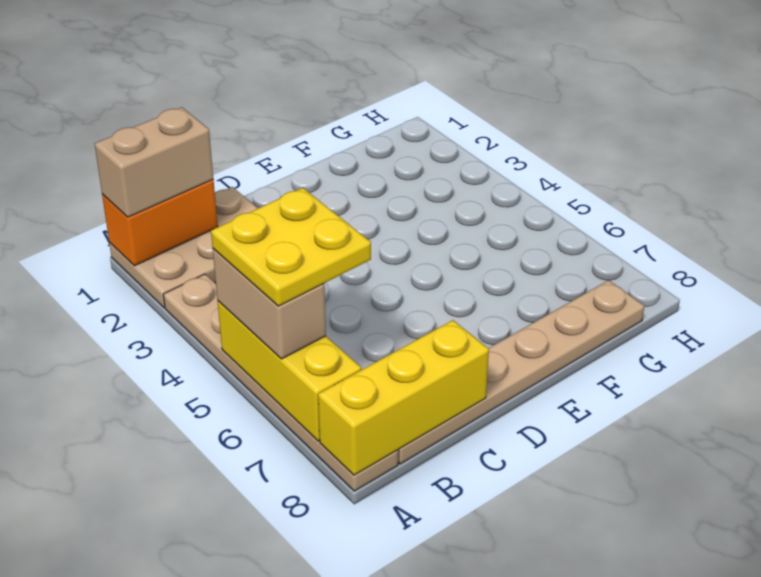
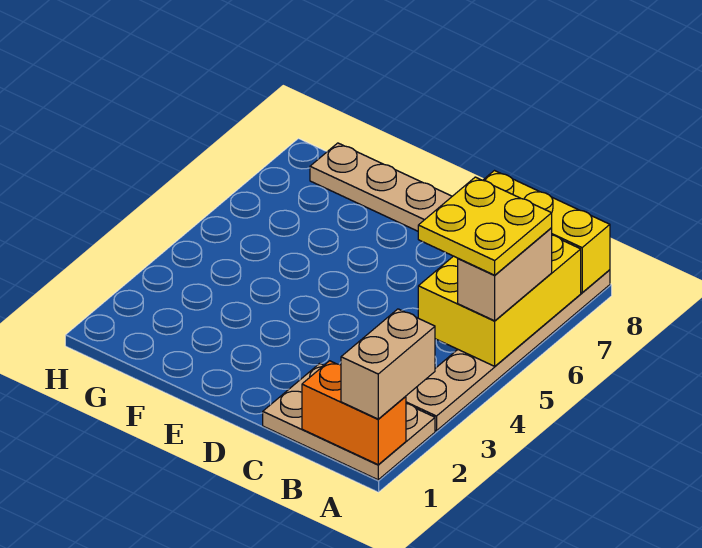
tan 1x2 brick [95,107,213,217] -> tan 1x2 brick turned to [341,309,435,419]
yellow 1x3 brick [218,301,361,441] -> yellow 2x3 brick [418,235,581,366]

